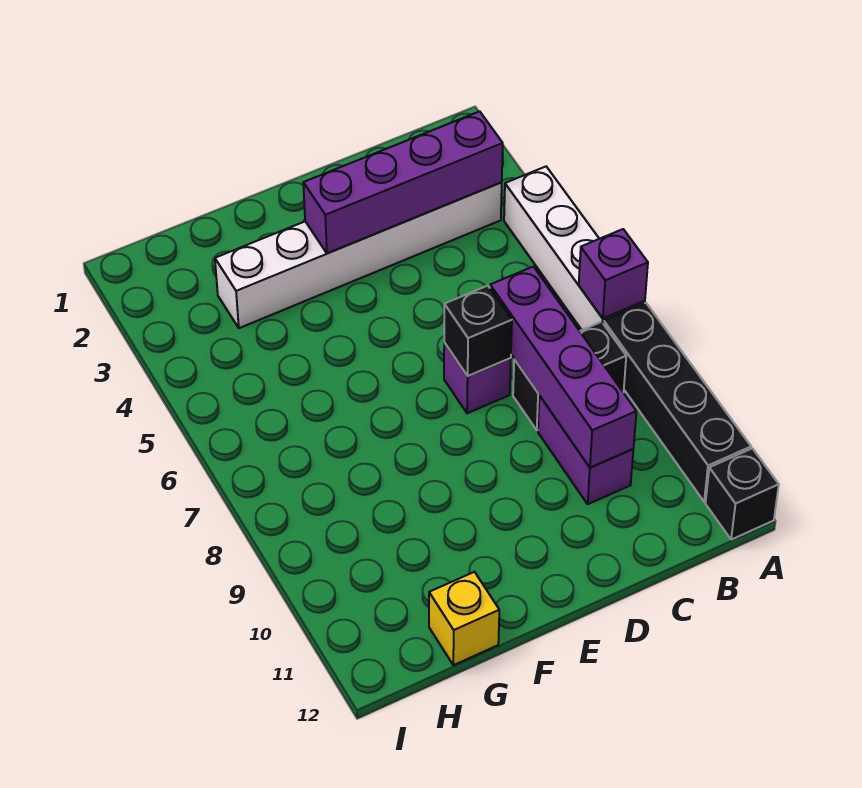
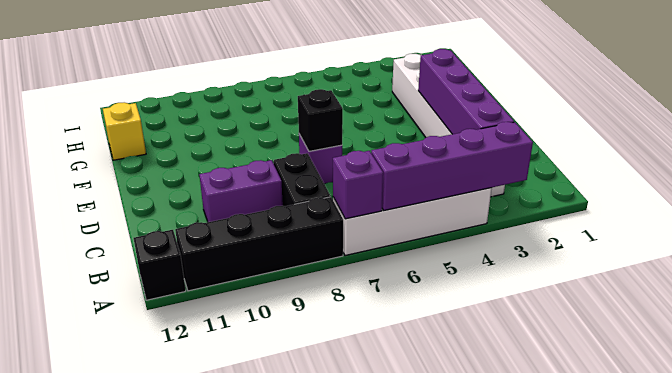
purple 1x4 brick [490,267,636,468] -> purple 1x4 brick moved to [371,122,533,210]

